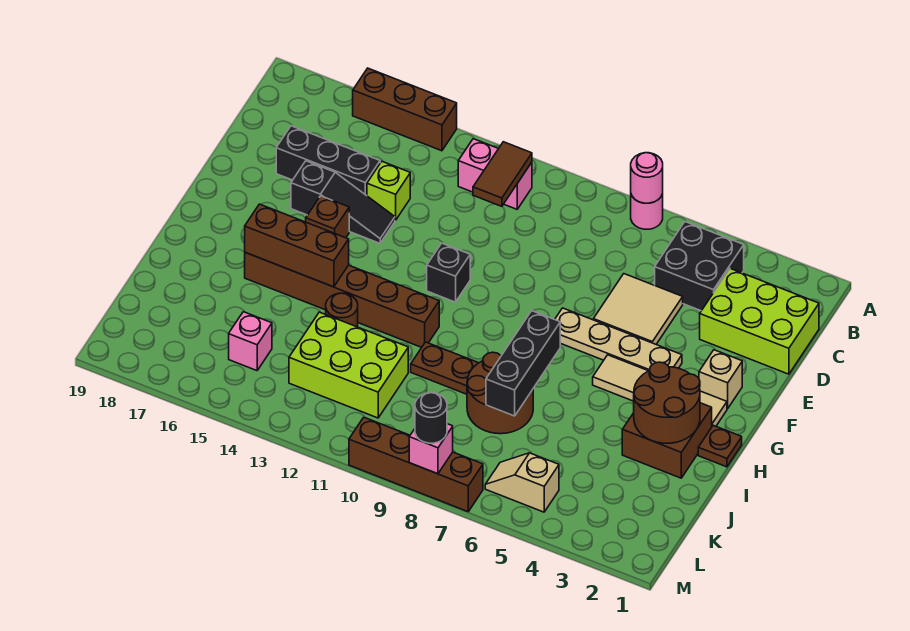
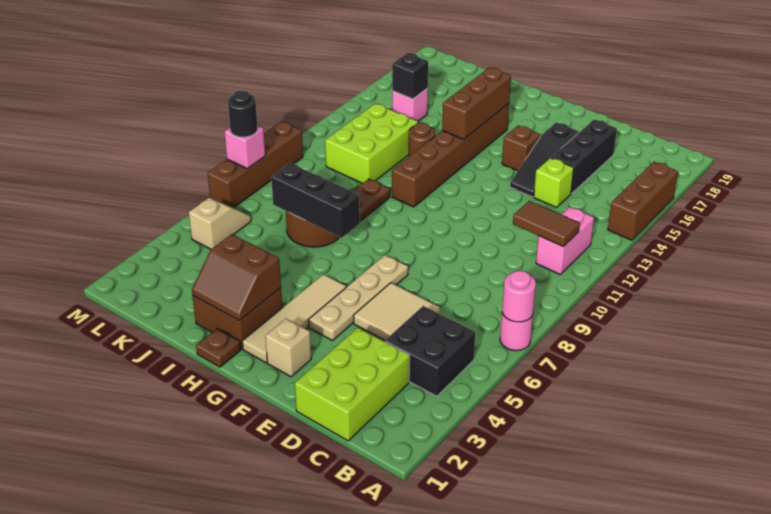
black 1x1 brick [427,243,470,302] -> black 1x1 brick moved to [392,53,428,99]
brown 2x2 round brick [634,362,700,443] -> brown 2x2 slope [192,234,281,321]

